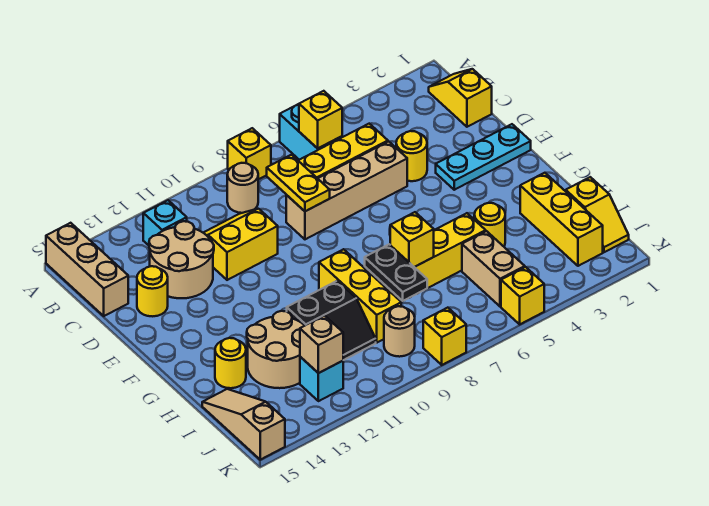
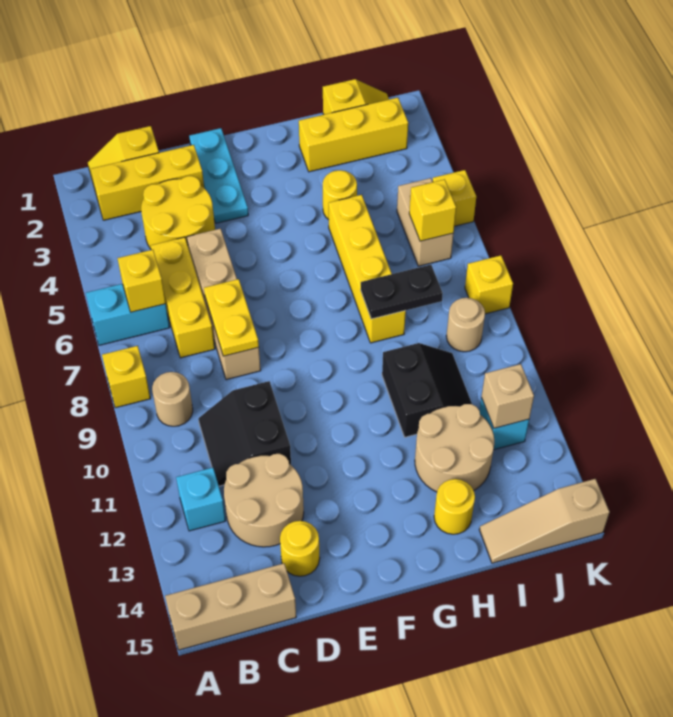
yellow 1x2 plate [267,155,330,211] -> yellow 1x2 plate turned to [204,279,259,356]
yellow 2x2 slope [203,209,278,280] -> black 2x2 slope [198,381,291,486]
yellow 1x1 round brick [396,131,427,181] -> yellow 2x2 round brick [141,176,215,249]
yellow 1x3 brick [319,249,401,343] -> yellow 1x3 brick moved to [91,145,204,220]
yellow 1x1 brick [390,212,434,267] -> yellow 1x1 brick moved to [409,179,456,241]
tan 1x2 brick [462,231,525,307] -> tan 1x2 brick turned to [397,178,454,266]

